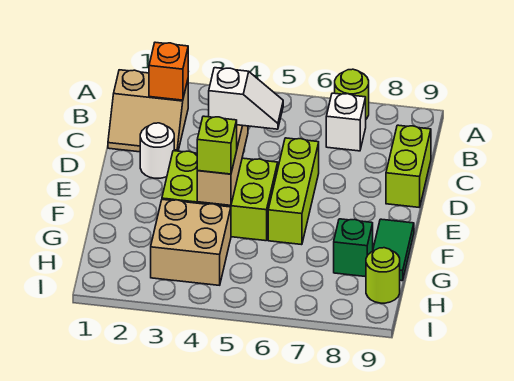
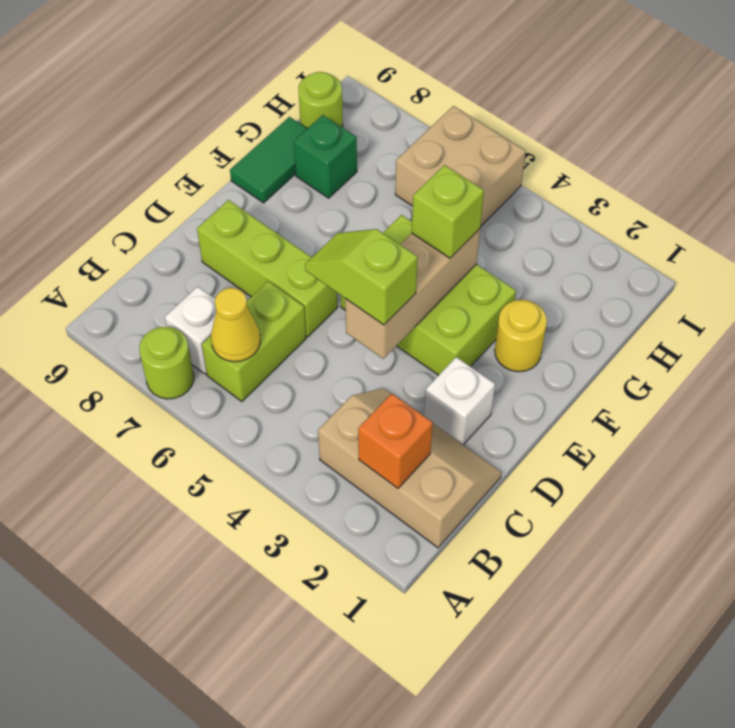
tan 2x2 slope [108,70,188,152] -> tan 2x3 slope [318,388,501,548]
none -> yellow 1x1 cone [211,288,260,362]
lime 1x2 brick [386,125,431,208] -> lime 1x2 brick moved to [202,281,306,401]
white 1x1 round brick [140,123,174,178] -> white 1x1 brick [424,357,495,445]
white 1x2 slope [209,68,283,129] -> lime 1x2 slope [305,229,418,325]
lime 1x3 brick [268,138,319,245] -> lime 1x3 brick turned to [197,200,338,337]
none -> yellow 1x1 round brick [495,300,547,372]
tan 2x2 brick [151,199,231,285] -> tan 2x2 brick moved to [395,106,526,227]

